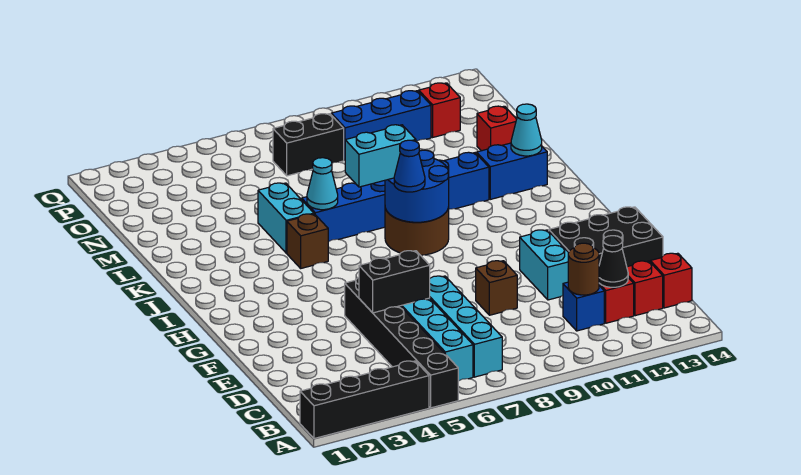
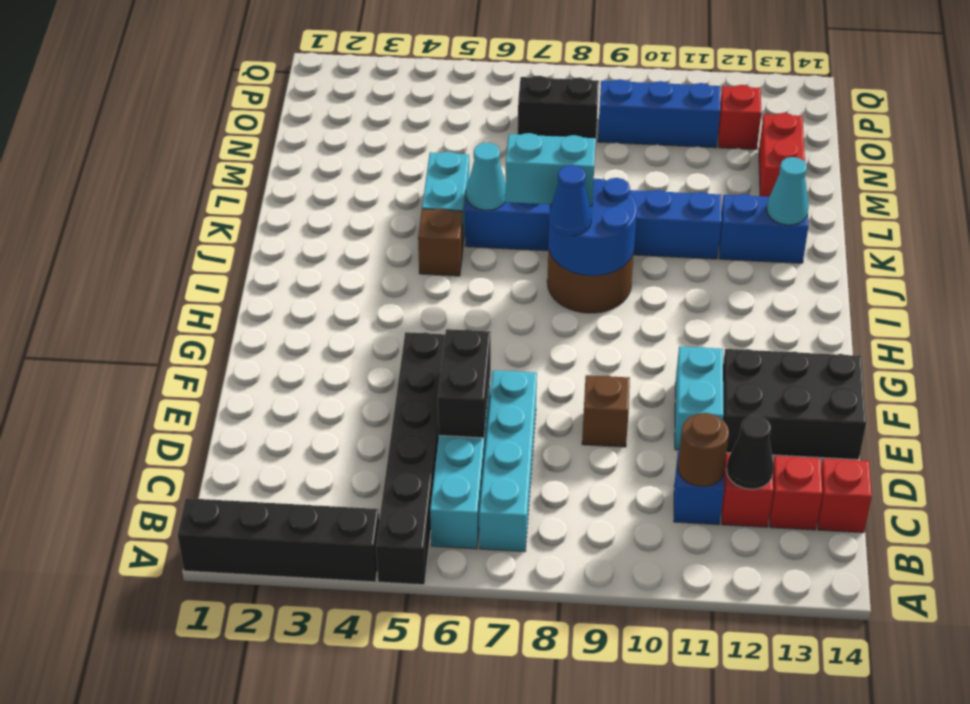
black 1x2 brick [359,251,430,313] -> black 1x2 brick turned to [438,329,491,438]
red 1x1 brick [477,106,517,151] -> red 1x2 brick [759,113,805,197]

